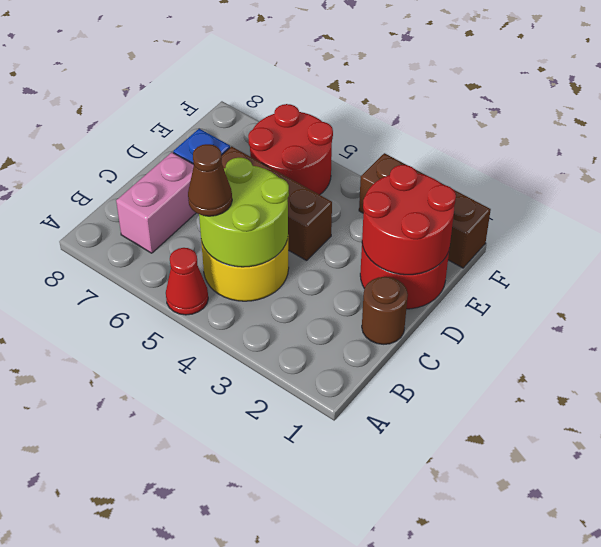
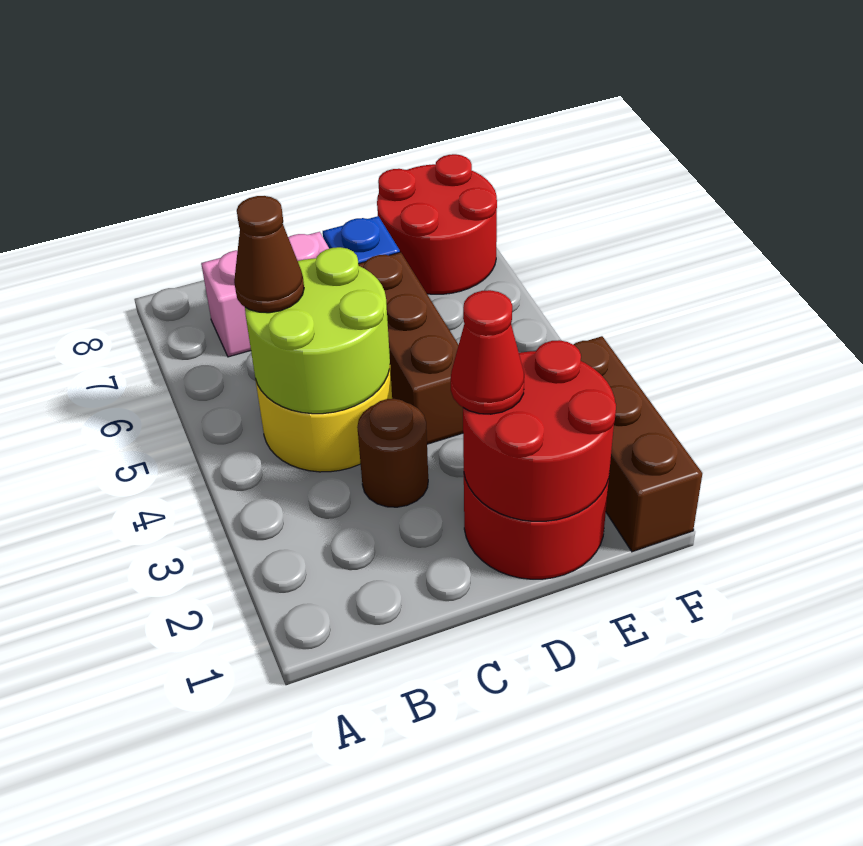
red 1x1 cone [166,248,208,315] -> red 1x1 cone moved to [451,290,524,414]
brown 1x1 round brick [362,277,408,344] -> brown 1x1 round brick moved to [357,399,428,507]
red 2x2 round brick [248,104,333,195] -> red 2x2 round brick moved to [377,154,497,294]

